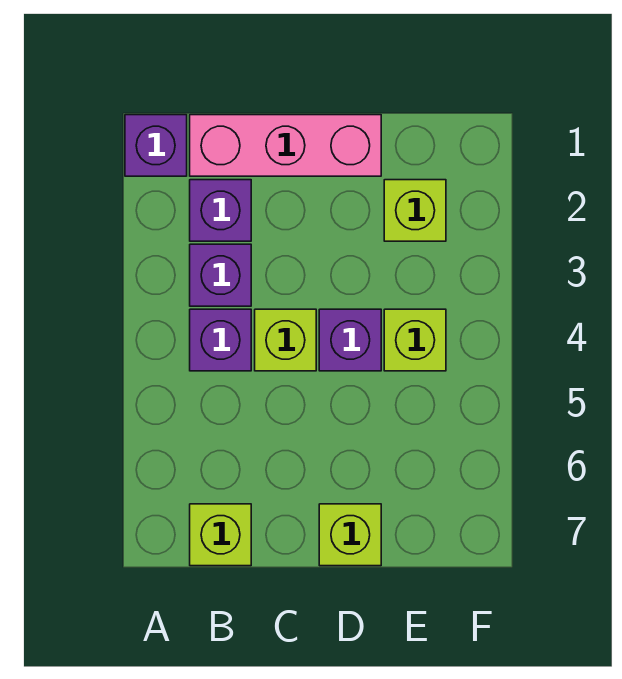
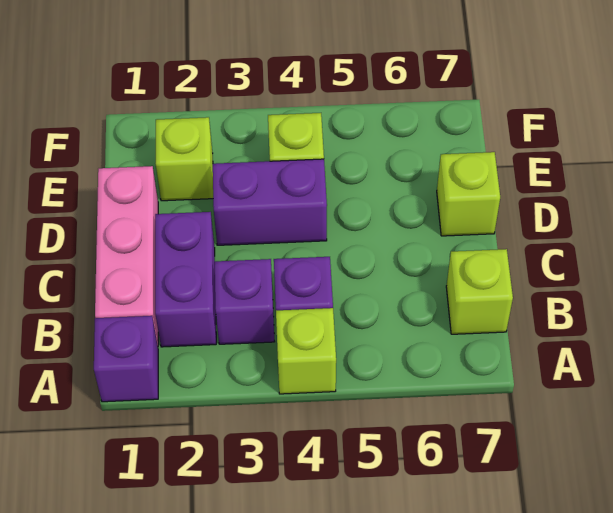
purple 1x1 brick [190,180,251,241] -> purple 1x2 brick [155,212,216,347]
lime 1x1 brick [255,309,316,371] -> lime 1x1 brick moved to [276,308,336,394]
purple 1x1 brick [319,309,381,371] -> purple 1x2 brick [213,159,327,245]

